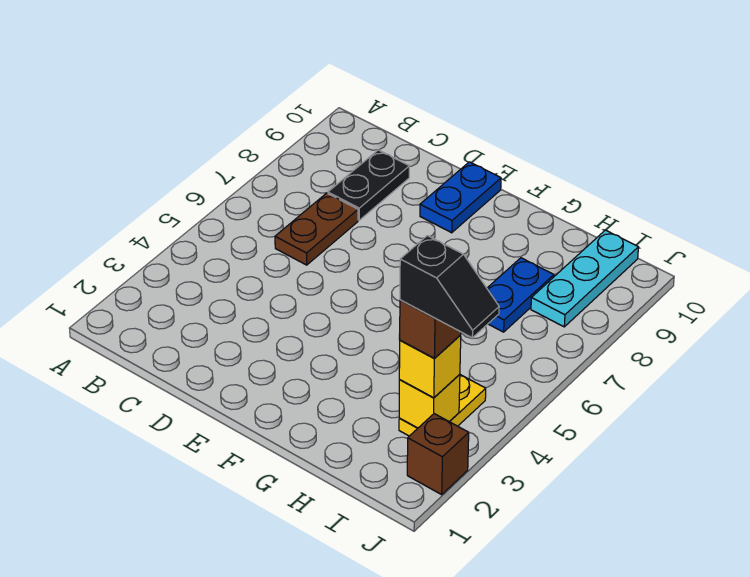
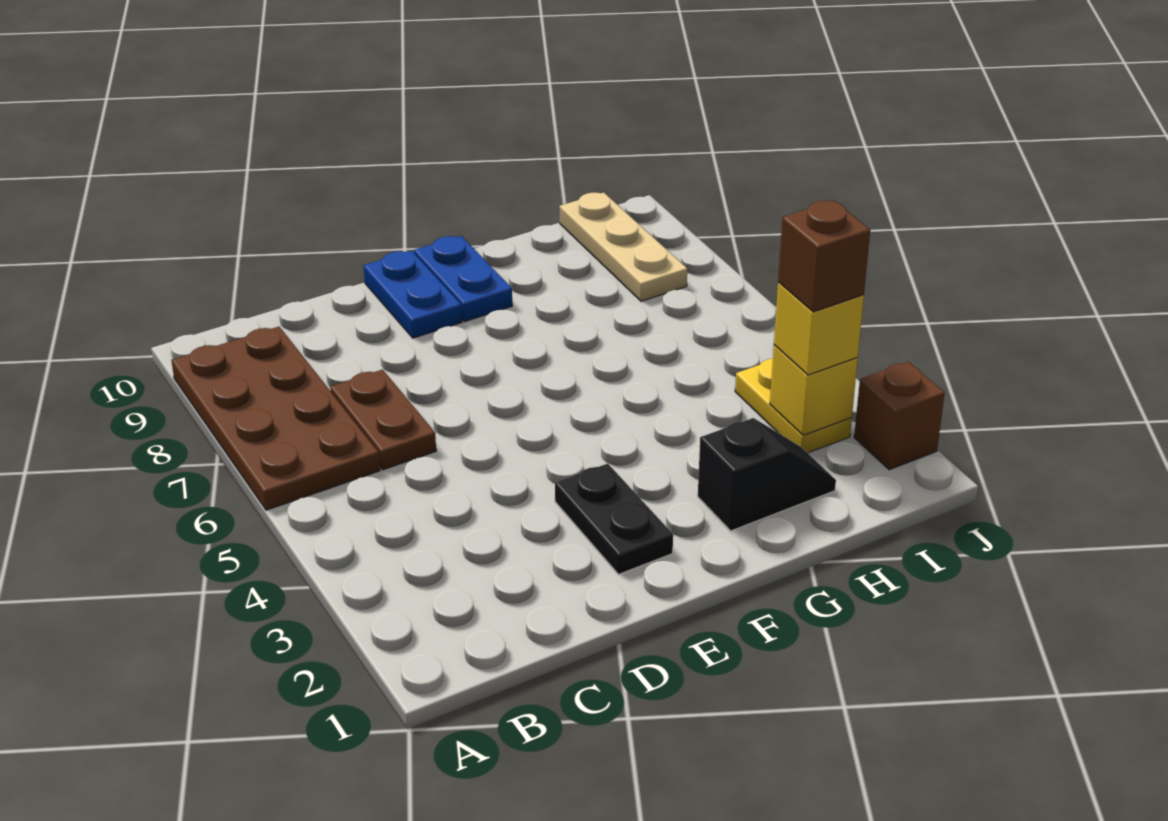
none -> brown 2x4 plate [172,327,380,510]
black 1x2 plate [328,150,409,220] -> black 1x2 plate moved to [555,464,673,574]
blue 1x2 plate [487,258,554,332] -> blue 1x2 plate moved to [414,236,512,322]
black 1x2 slope [400,236,499,338] -> black 1x2 slope moved to [698,418,836,531]
cyan 1x3 plate [531,230,638,327] -> tan 1x3 plate [559,192,687,301]

